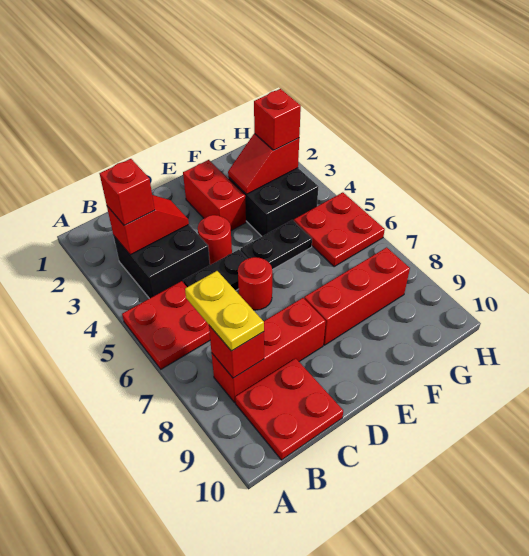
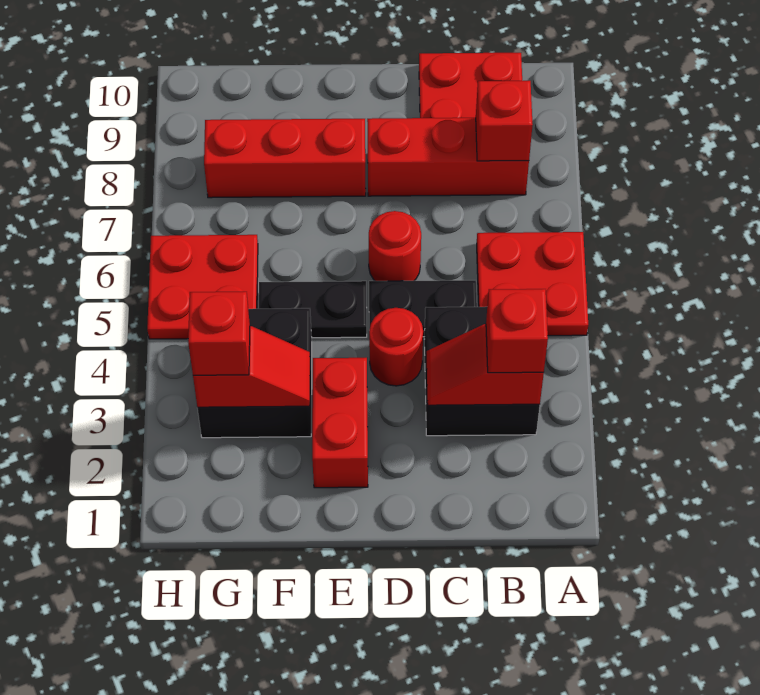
yellow 1x2 plate [185,271,264,351] -> none

